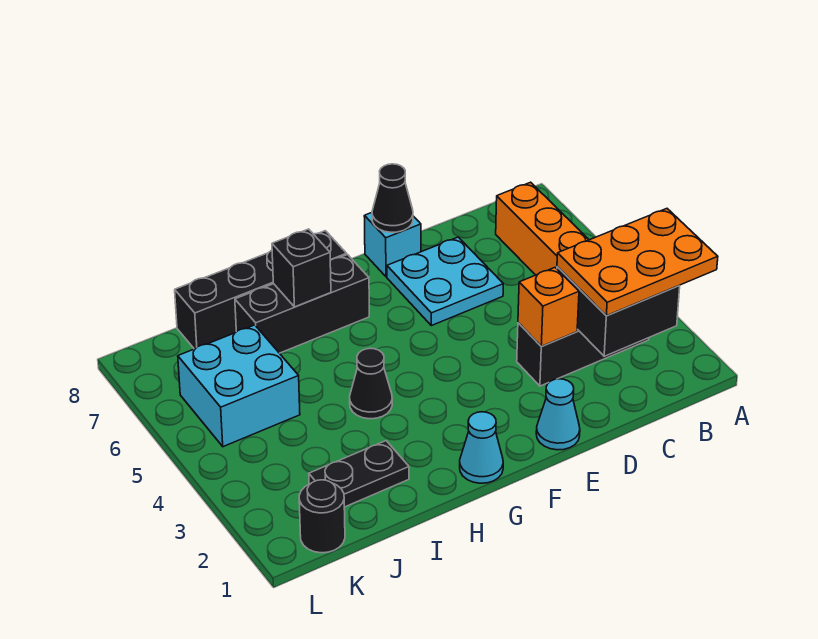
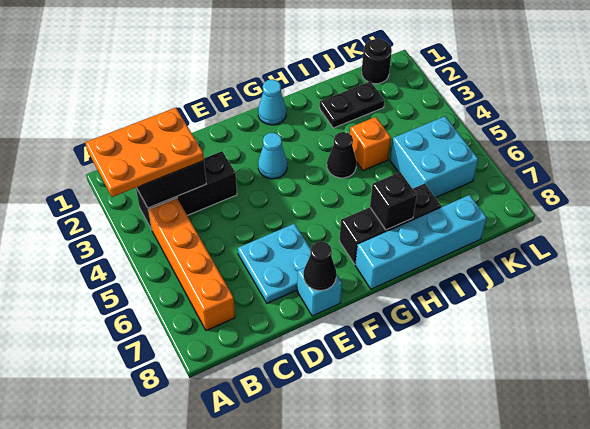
orange 1x1 brick [518,268,579,346] -> orange 1x1 brick moved to [350,117,391,170]
cyan 1x1 cone [536,379,580,450] -> cyan 1x1 cone moved to [258,133,287,179]
black 1x4 brick [175,231,347,349] -> cyan 1x4 brick [355,195,487,289]

